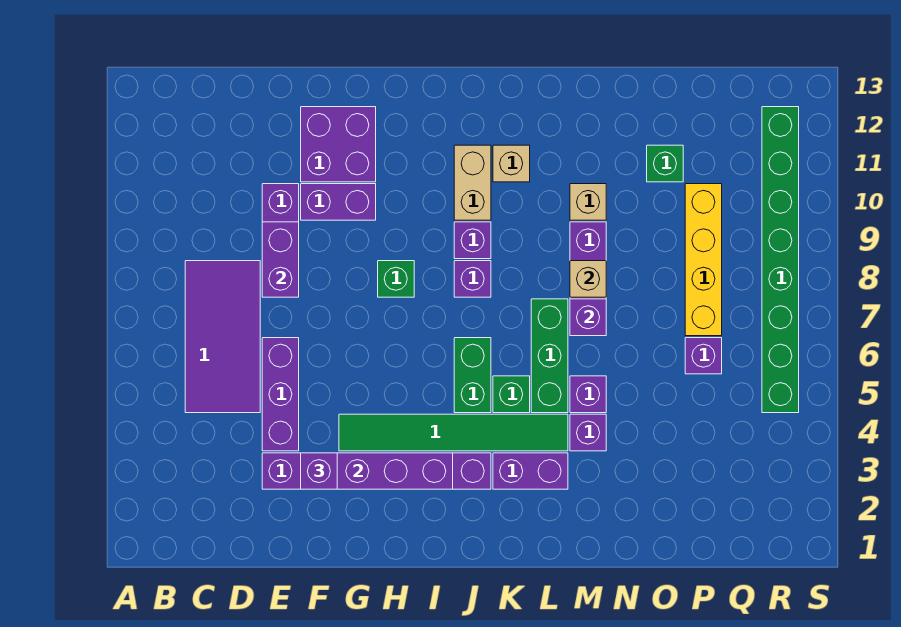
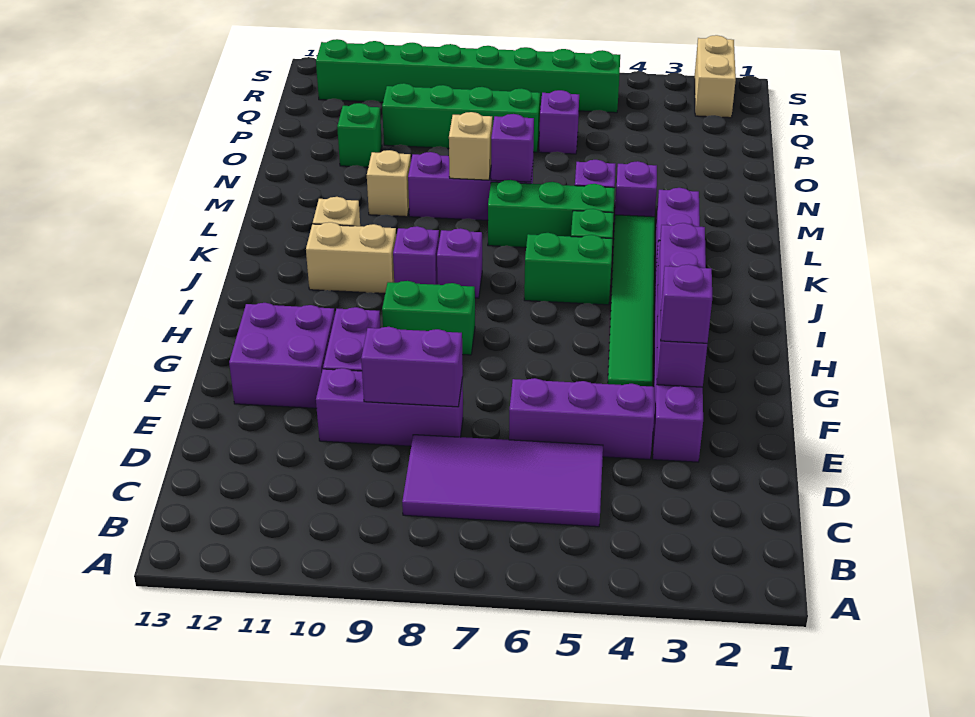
green 1x1 brick [378,261,414,297] -> green 1x2 brick [382,281,475,355]
yellow 1x4 brick [685,184,722,336] -> green 1x4 brick [382,83,540,152]
none -> tan 1x2 brick [695,35,736,118]

